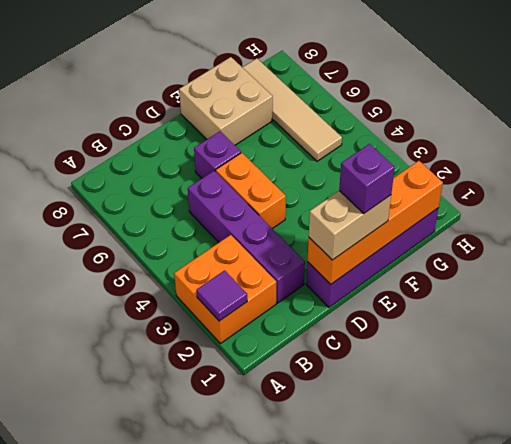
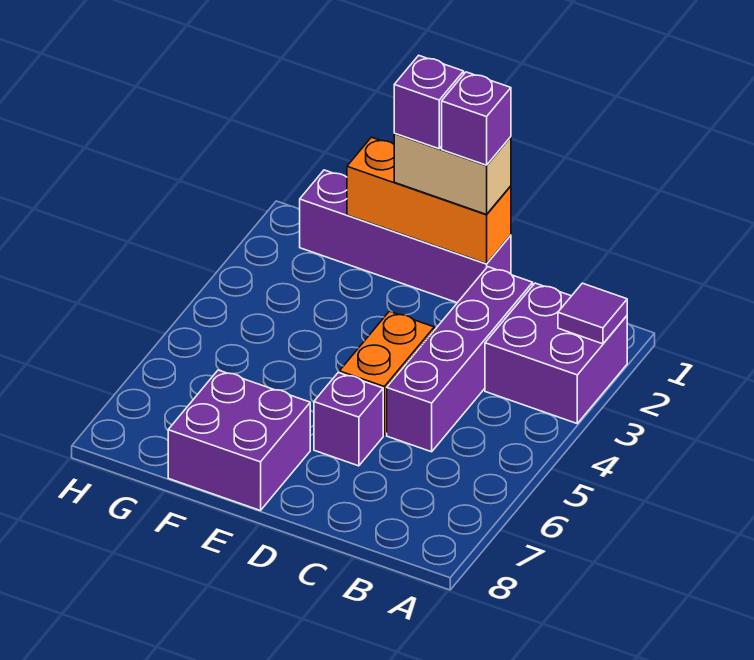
orange 2x2 brick [174,235,276,344] -> purple 2x2 brick [485,283,627,423]
orange 1x4 brick [308,161,443,284] -> orange 1x3 brick [347,137,511,264]
none -> purple 1x1 brick [442,72,511,165]
tan 2x2 brick [179,57,273,145] -> purple 2x2 brick [168,370,310,511]
tan 1x4 tile [242,59,342,161] -> none

